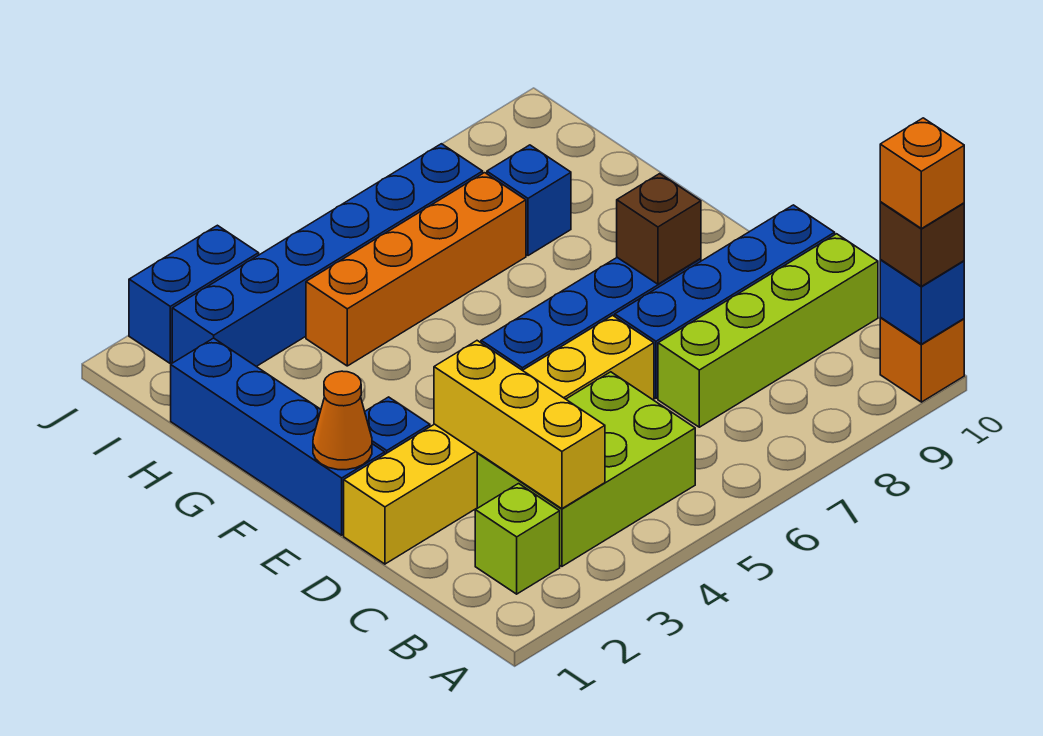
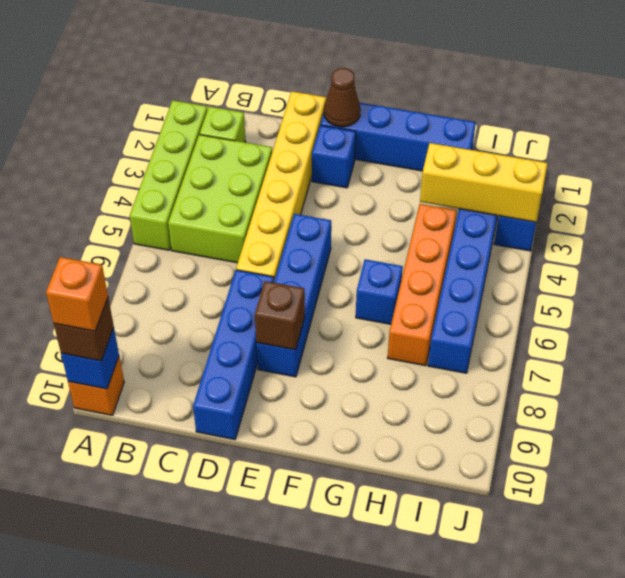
yellow 1x3 brick [434,341,605,509] -> yellow 1x3 brick moved to [420,143,547,222]
lime 1x4 brick [658,234,878,427] -> lime 1x4 brick moved to [130,100,207,250]
orange 1x1 cone [313,371,372,470] -> brown 1x1 cone [324,68,360,127]
blue 1x1 brick [487,145,571,256] -> blue 1x1 brick moved to [356,259,403,324]

